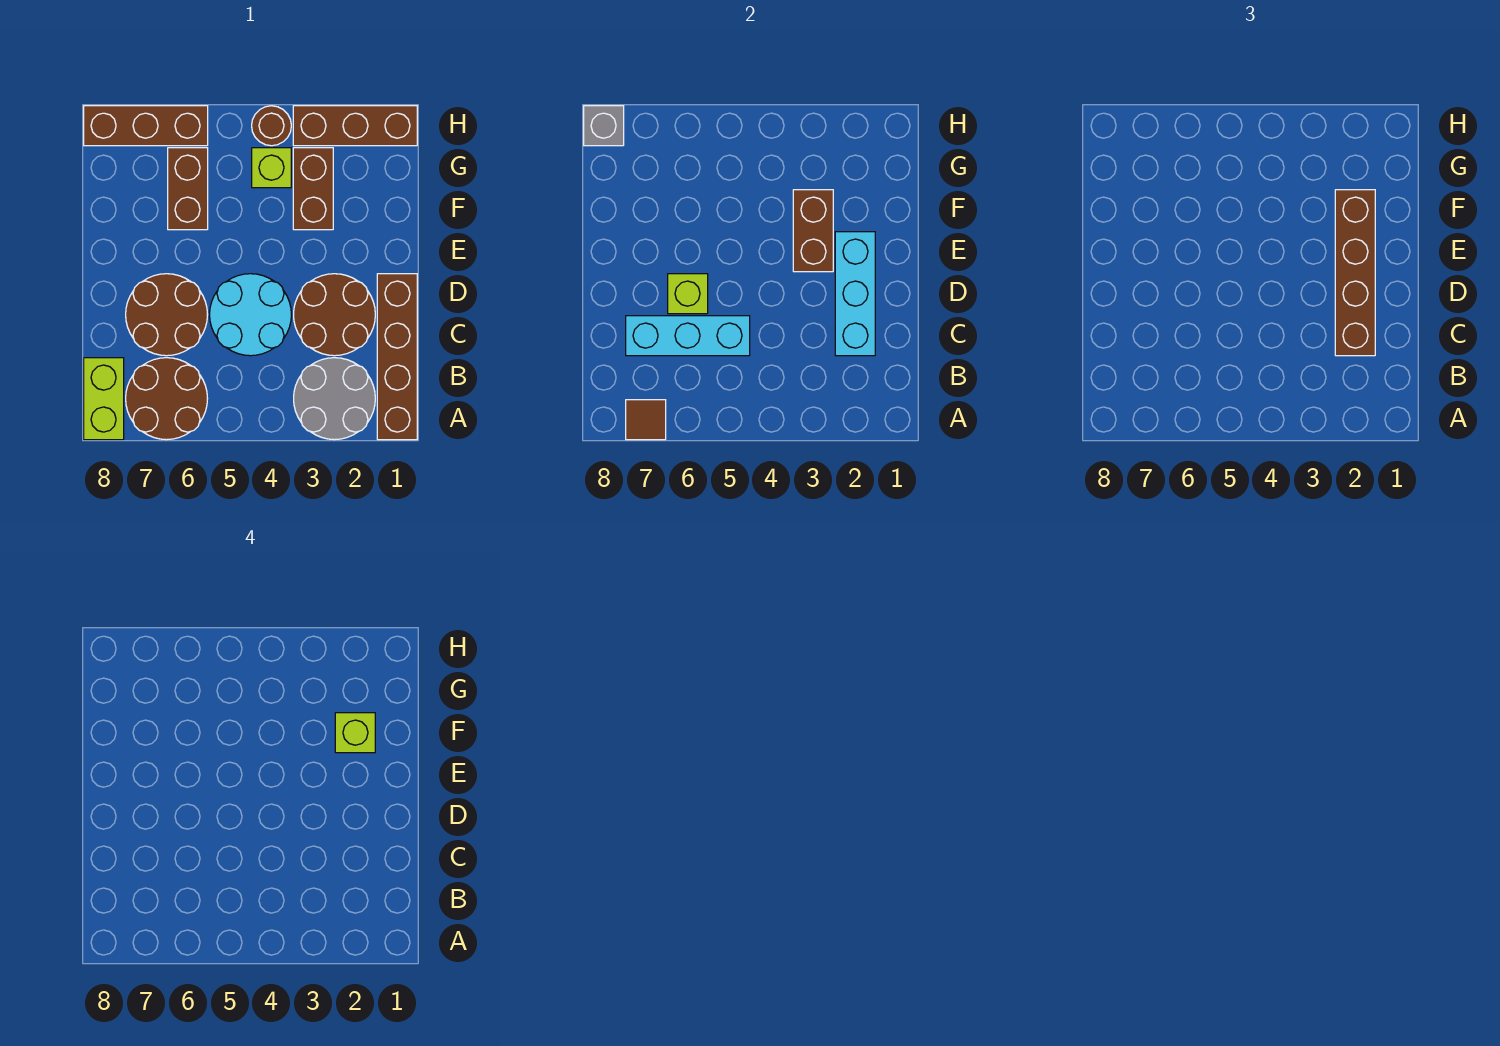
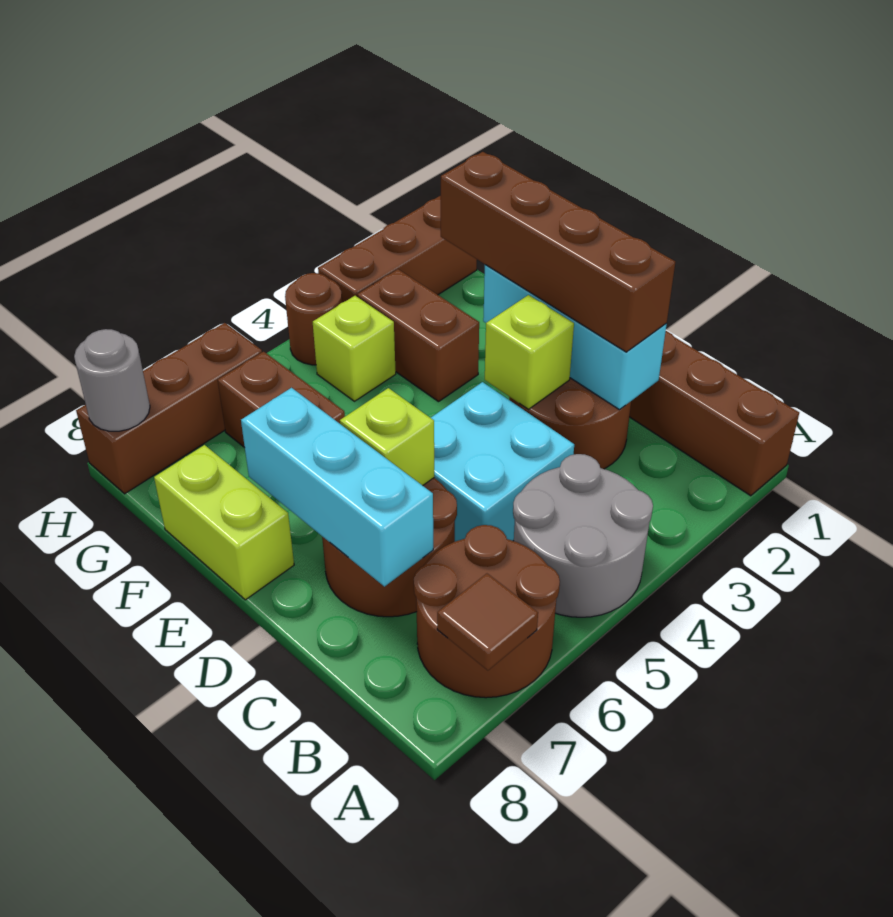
grey 2x2 round brick [294,358,375,440] -> grey 2x2 round brick moved to [513,454,653,617]
lime 1x2 brick [84,358,124,440] -> lime 1x2 brick moved to [154,445,294,600]
cyan 2x2 round brick [210,274,291,356] -> cyan 2x2 brick [431,382,574,542]
cyan 1x3 brick [626,316,750,356] -> cyan 1x3 brick turned to [241,388,433,587]
brown 1x2 brick [793,190,833,272] -> none
lime 1x1 brick [335,713,375,753] -> lime 1x1 brick moved to [485,295,574,409]
grey 1x1 brick [584,106,624,146] -> grey 1x1 round brick [74,329,150,431]

